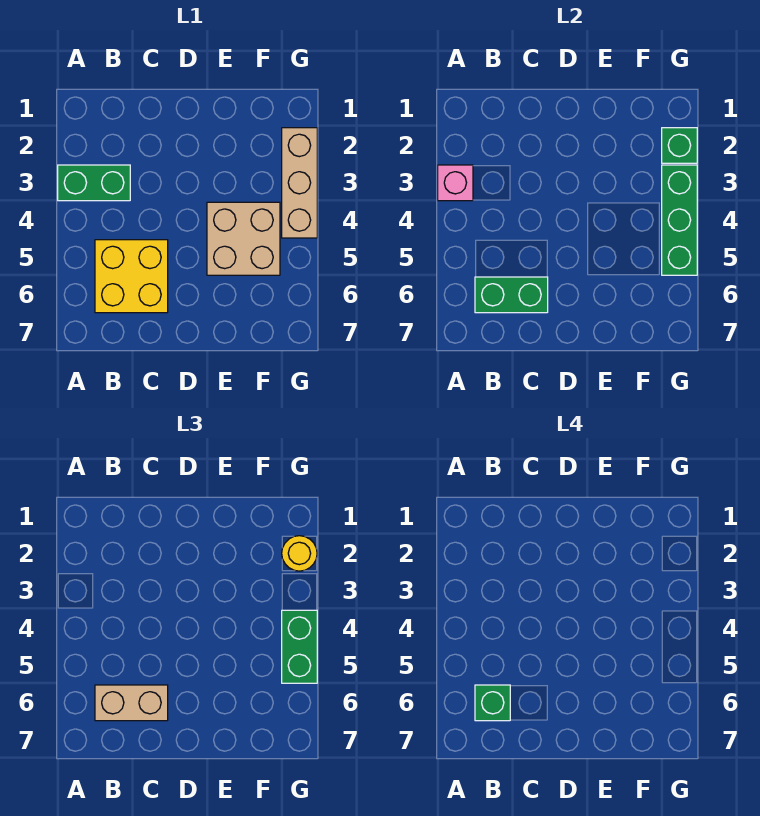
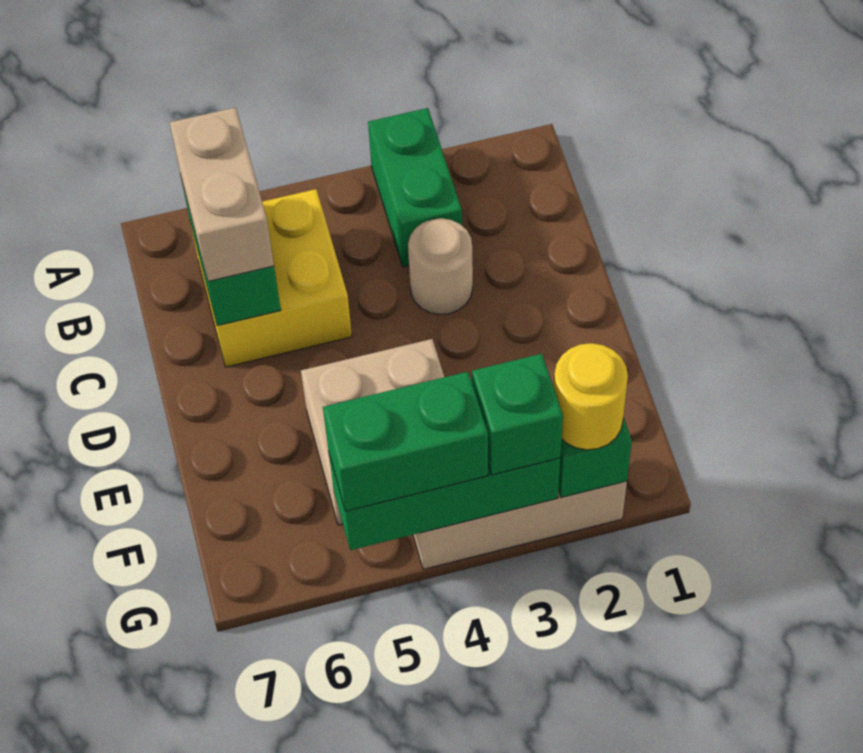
pink 1x1 brick [438,165,473,201] -> none
green 1x1 brick [475,685,510,721] -> green 1x1 brick moved to [472,354,563,475]
none -> tan 1x1 round brick [408,218,473,315]

